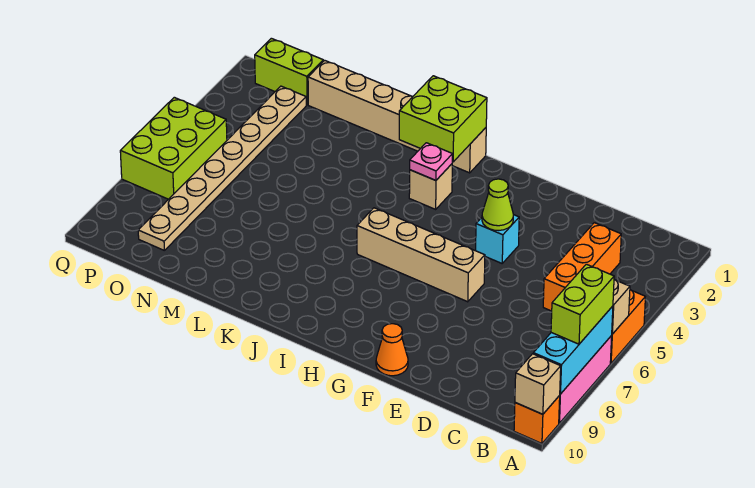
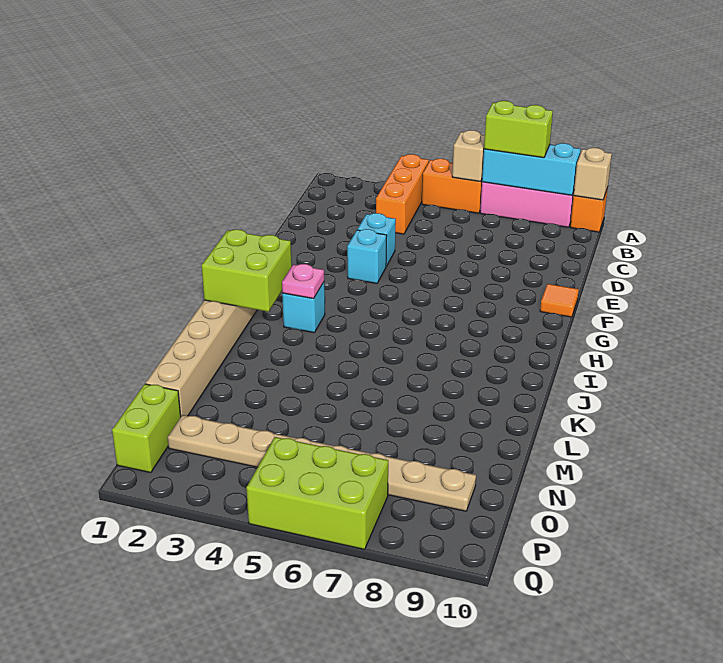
orange 1x3 brick [543,223,621,311] -> orange 1x3 brick turned to [376,154,429,234]
none -> cyan 1x1 brick [357,213,396,266]
lime 1x1 cone [482,179,513,231] -> none
tan 1x4 brick [357,208,485,302] -> none
orange 1x1 cone [376,324,408,376] -> orange 1x1 tile [540,284,579,317]
tan 1x1 brick [409,164,452,209] -> cyan 1x1 brick [282,282,325,333]

